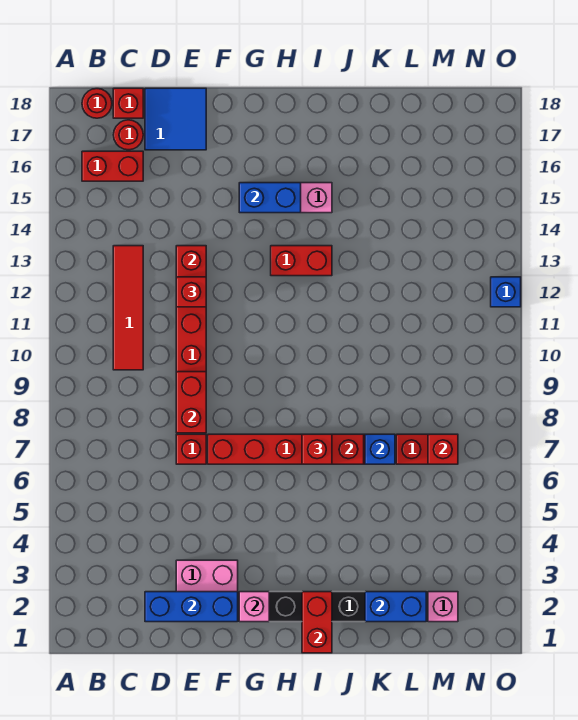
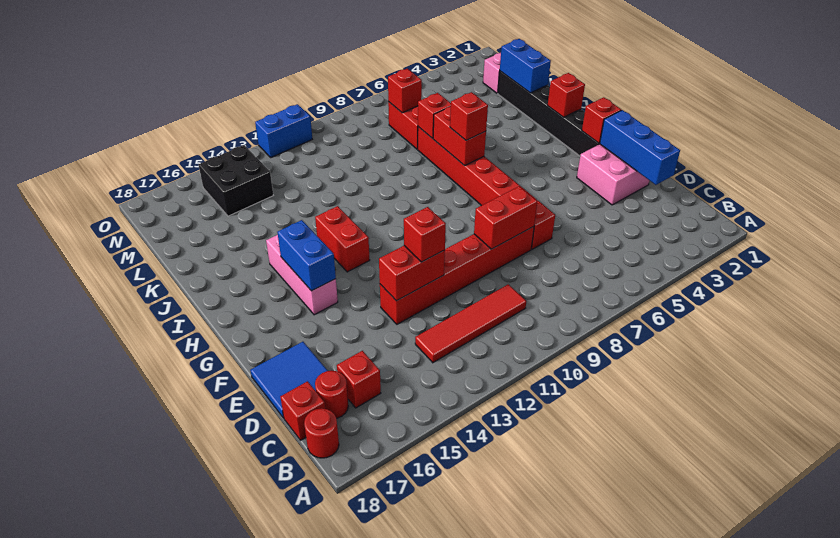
red 1x2 brick [82,151,143,181] -> red 1x1 brick [337,351,381,408]
pink 1x1 brick [239,592,269,622] -> red 1x1 brick [582,97,621,143]
red 1x2 brick [302,592,332,653] -> red 1x1 brick [548,73,585,117]
blue 1x1 brick [365,434,395,464] -> red 1x1 brick [418,93,451,139]
none -> black 2x2 brick [199,145,273,216]
blue 1x1 brick [491,277,521,307] -> blue 1x2 brick [255,104,312,157]

